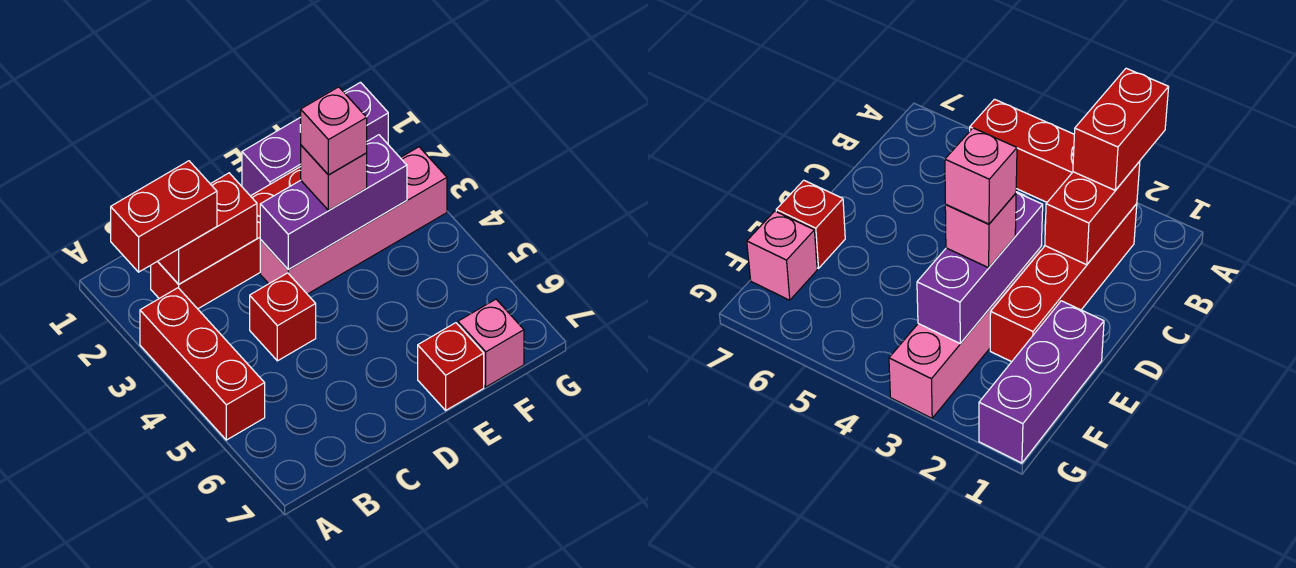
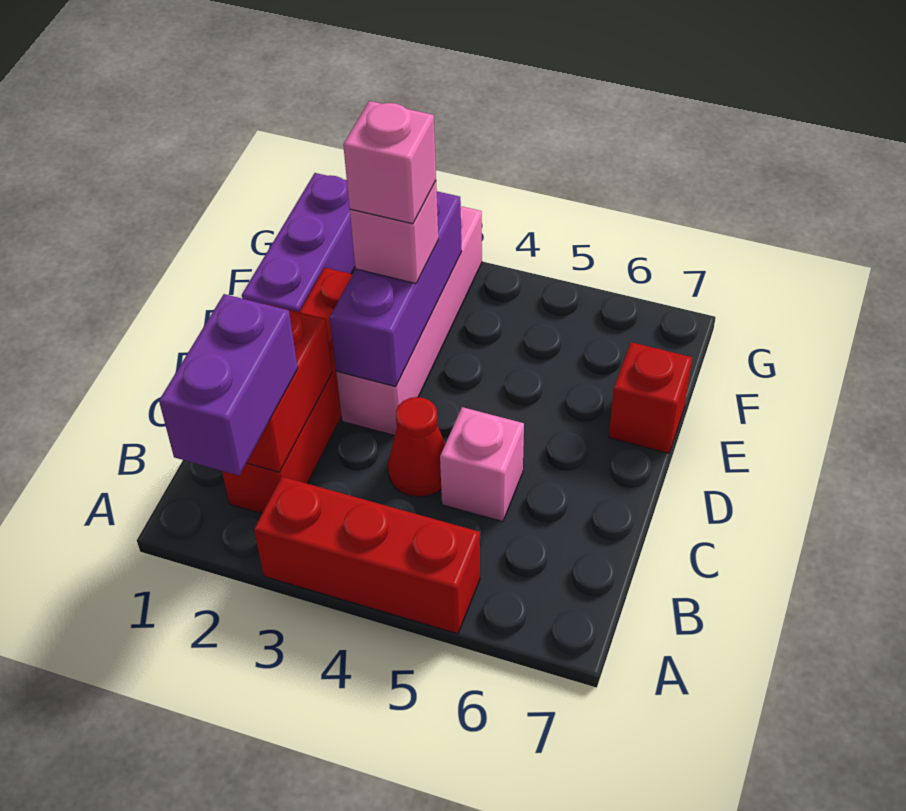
red 1x2 brick [111,161,217,272] -> purple 1x2 brick [159,294,298,476]
red 1x1 brick [250,273,316,361] -> red 1x1 cone [388,397,445,497]
pink 1x1 brick [458,299,524,387] -> pink 1x1 brick moved to [440,407,524,522]

